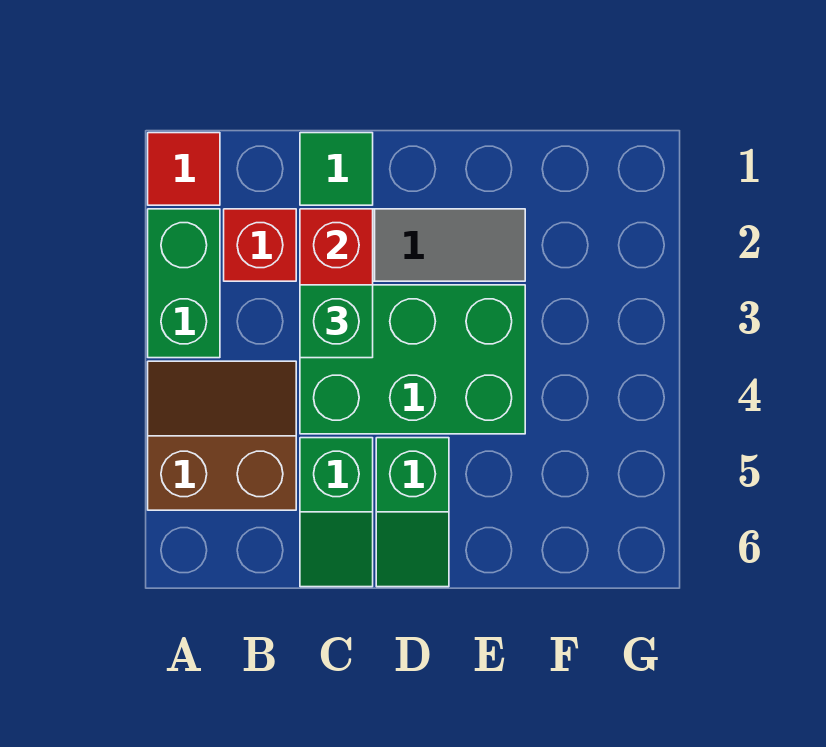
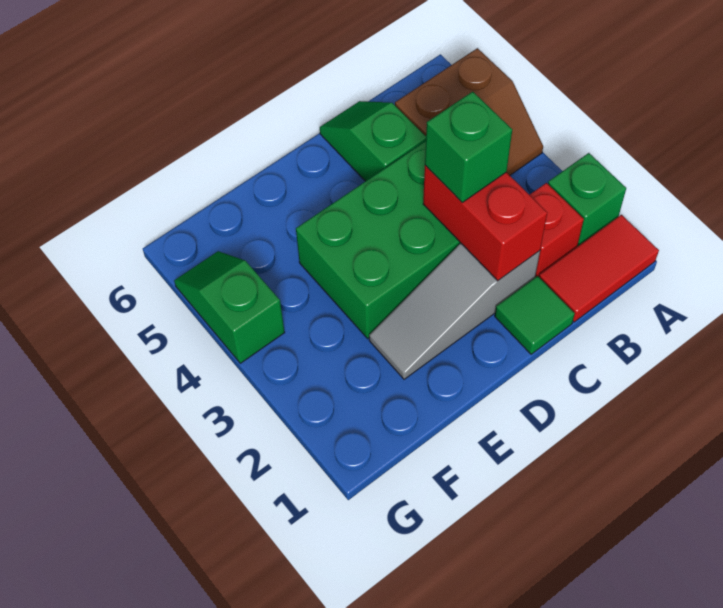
red 1x1 tile [148,133,220,205] -> red 1x2 tile [539,215,659,322]
green 1x2 brick [148,209,220,358] -> green 1x1 brick [548,153,626,247]
green 1x2 slope [376,438,449,587] -> green 1x2 slope moved to [174,251,285,363]

